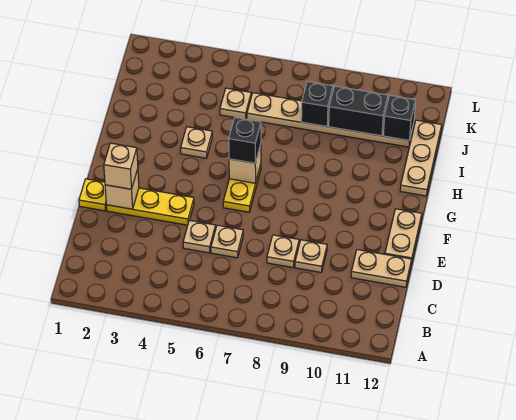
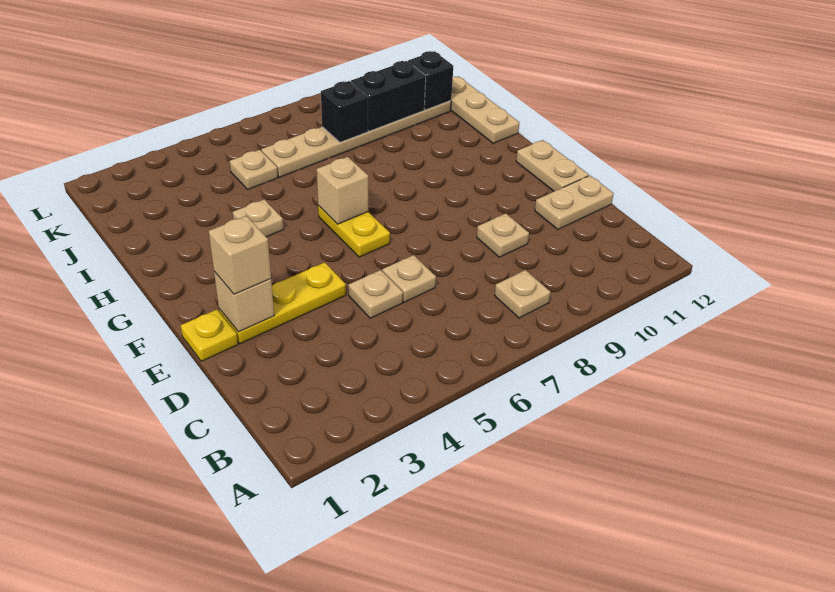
tan 1x1 plate [267,235,299,268] -> tan 1x1 plate moved to [495,270,550,318]
black 1x1 brick [229,117,261,163] -> none

